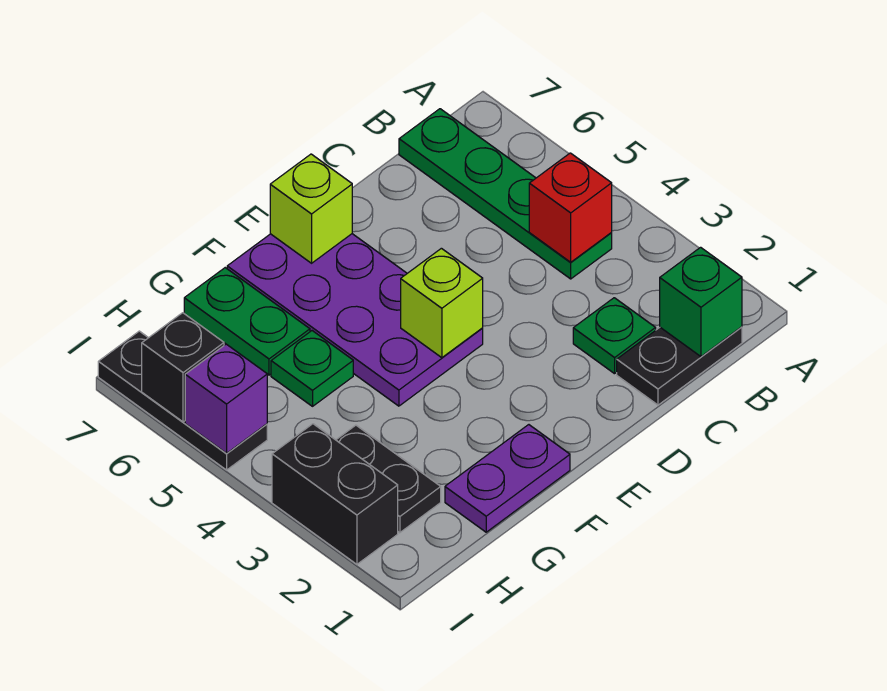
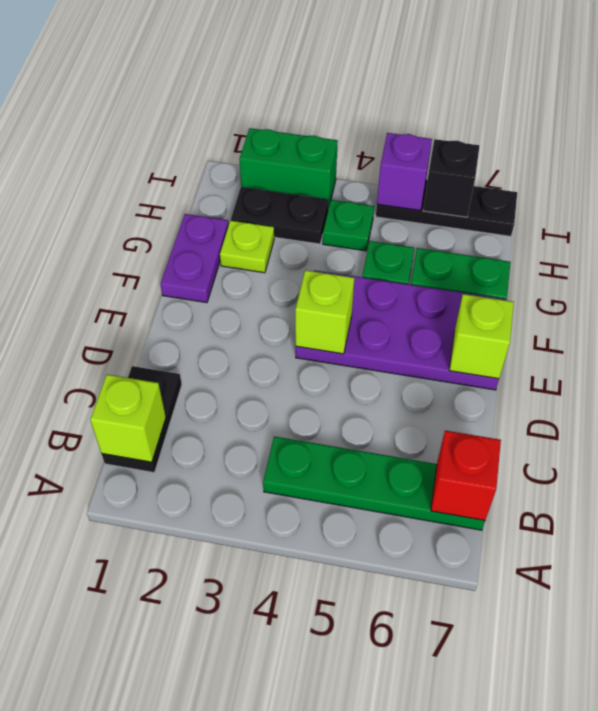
green 1x1 brick [660,247,742,357] -> lime 1x1 brick [90,374,166,462]
red 1x1 brick [529,153,612,262] -> red 1x1 brick moved to [431,431,501,520]
green 1x1 plate [573,298,656,374] -> green 1x1 plate moved to [323,200,374,251]
none -> lime 1x1 plate [220,221,274,273]
black 1x2 brick [272,424,398,564] -> green 1x2 brick [239,128,338,209]

